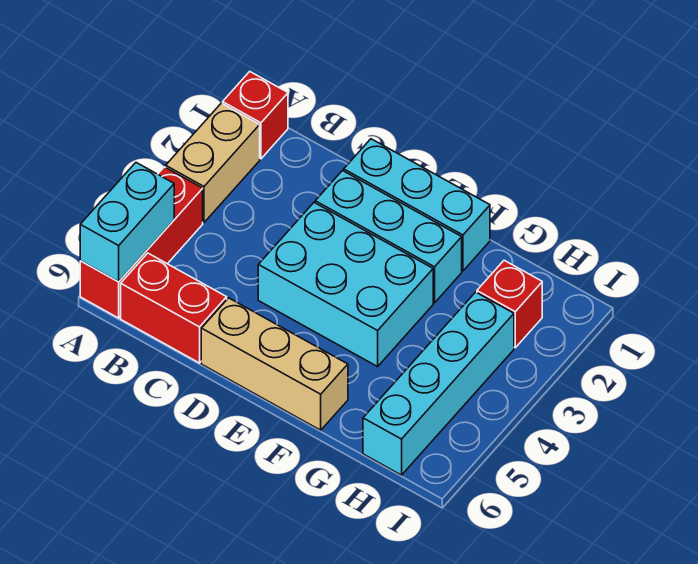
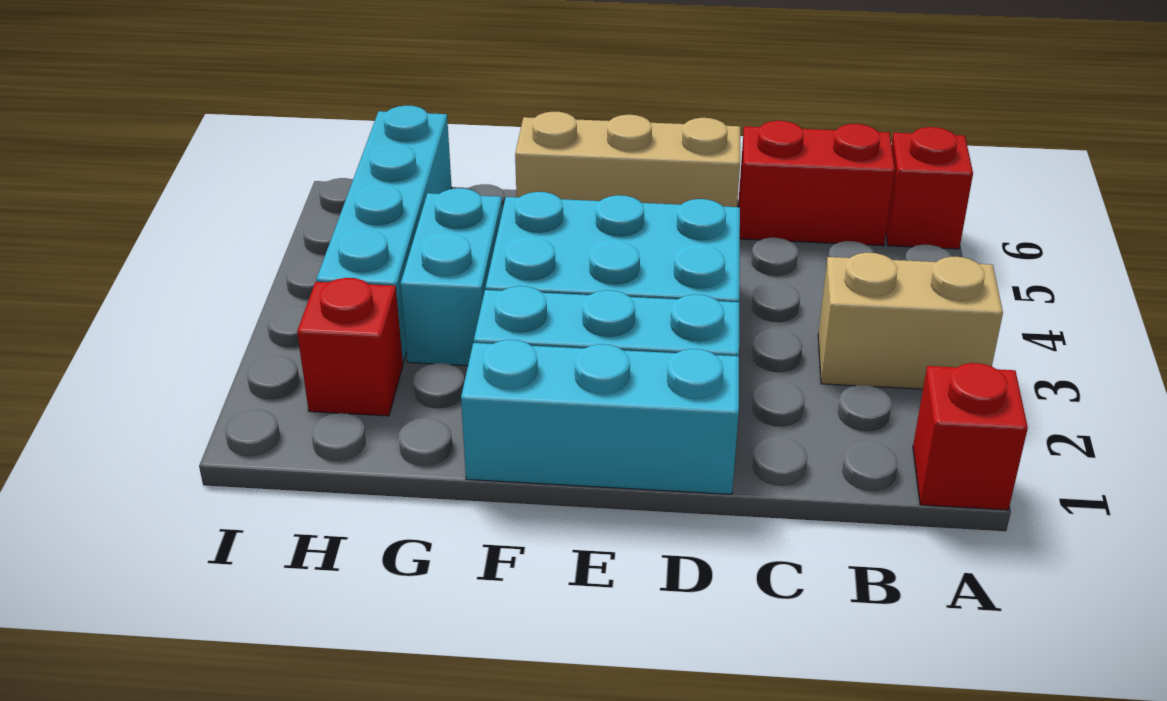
tan 1x2 brick [166,103,260,222] -> tan 1x2 brick turned to [818,253,1003,389]
red 1x3 brick [80,167,203,318] -> red 1x1 brick [886,127,973,249]
cyan 1x2 brick [80,163,174,282] -> cyan 1x2 brick moved to [401,188,502,366]

